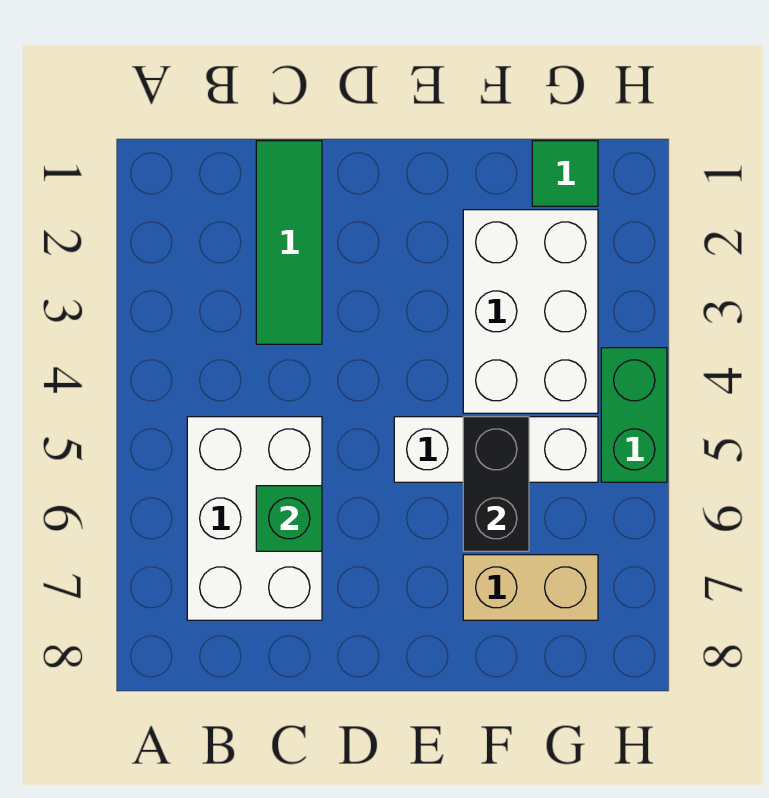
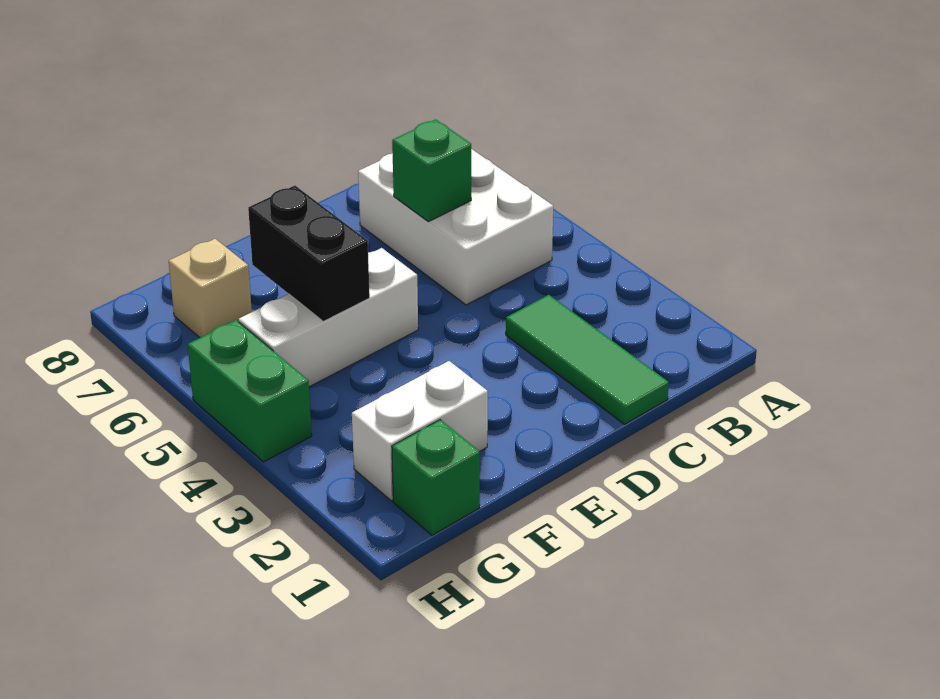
white 2x3 brick [463,210,598,413] -> white 1x2 brick [352,361,488,501]
tan 1x2 brick [463,555,598,620] -> tan 1x1 brick [169,239,252,338]
green 1x1 tile [532,141,598,206] -> green 1x1 brick [392,420,480,535]

